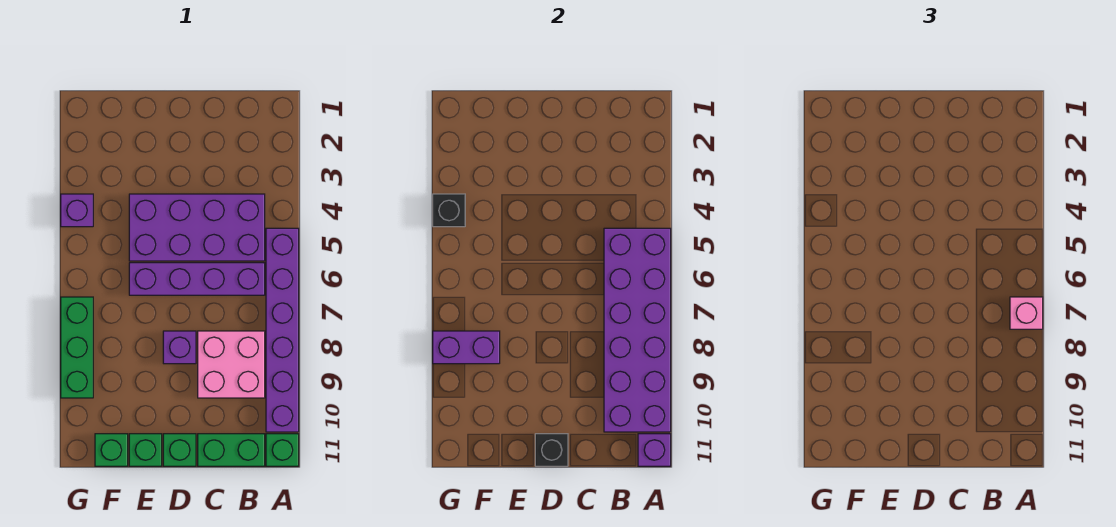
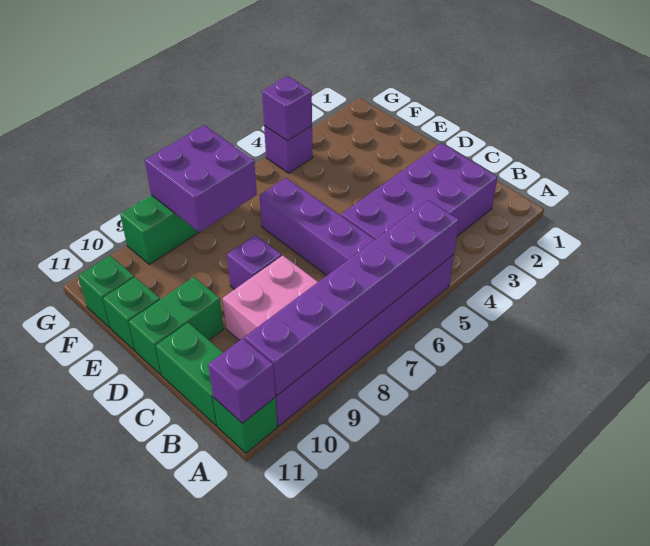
purple 2x6 brick [604,228,671,432] -> purple 1x6 brick [244,200,459,395]
pink 1x1 brick [1010,297,1043,329] -> none
purple 2x4 brick [129,194,265,261] -> purple 2x4 brick turned to [341,143,497,239]
green 1x1 brick [163,434,196,466] -> green 1x2 brick [129,277,224,375]
black 1x1 brick [535,434,568,466] -> none
purple 1x2 brick [433,331,500,364] -> purple 2x2 brick [145,125,257,232]
black 1x1 brick [433,194,465,227] -> purple 1x1 brick [262,76,312,141]

